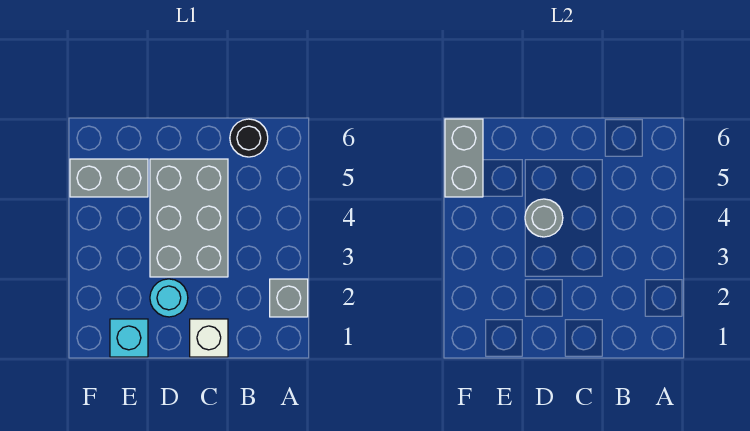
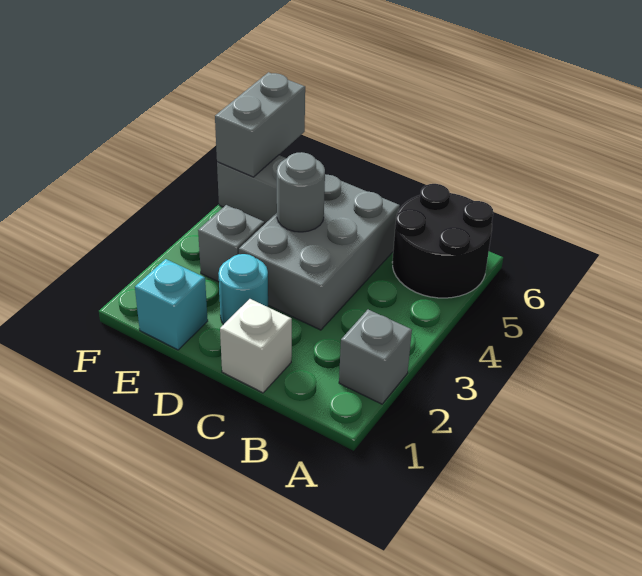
black 1x1 round brick [230,119,268,157] -> black 2x2 round brick [392,184,493,298]
none -> grey 1x1 brick [198,205,264,282]

